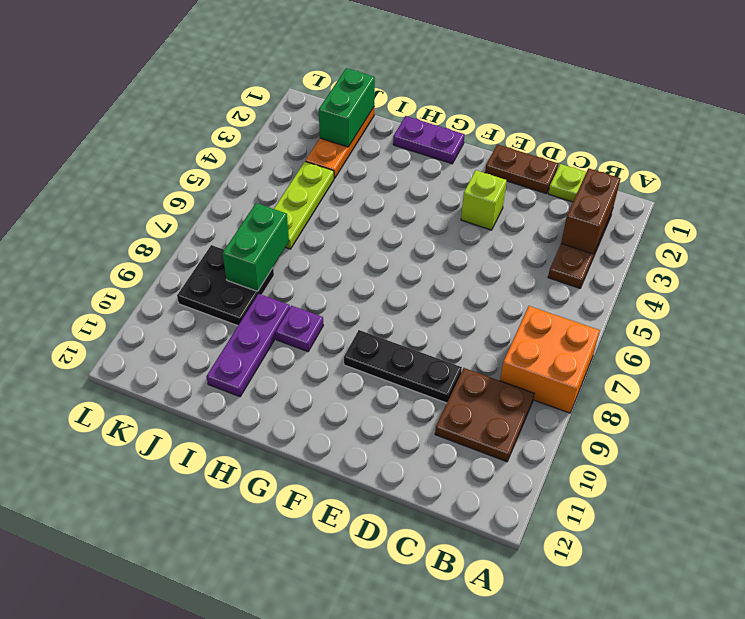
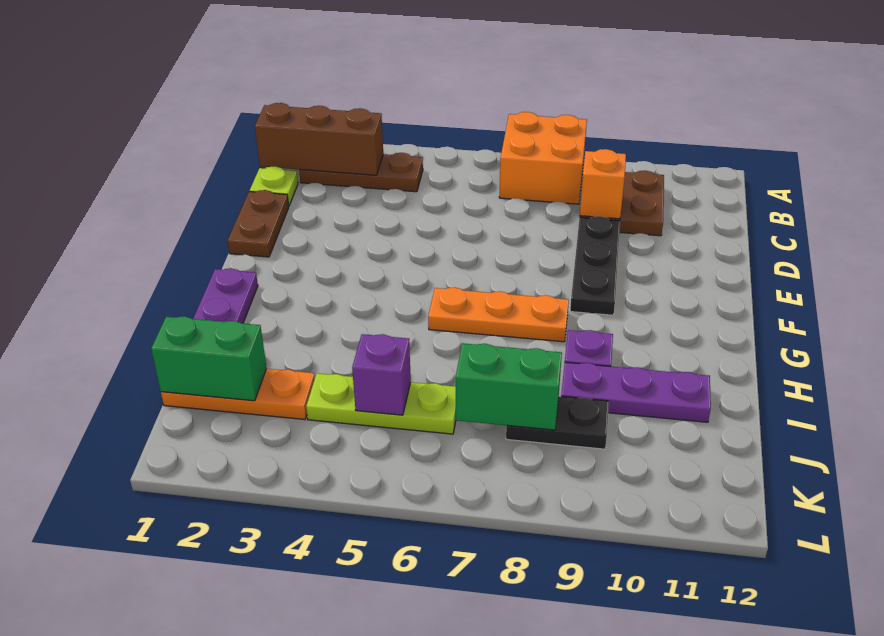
brown 1x2 brick [561,168,621,254] -> brown 1x3 brick [255,103,383,175]
none -> orange 1x1 brick [580,149,626,219]
lime 1x1 brick [461,170,507,230] -> none
none -> orange 1x3 plate [428,288,569,342]
none -> purple 1x1 brick [352,334,411,415]
black 2x2 plate [177,245,274,326] -> black 1x2 plate [506,396,609,449]

